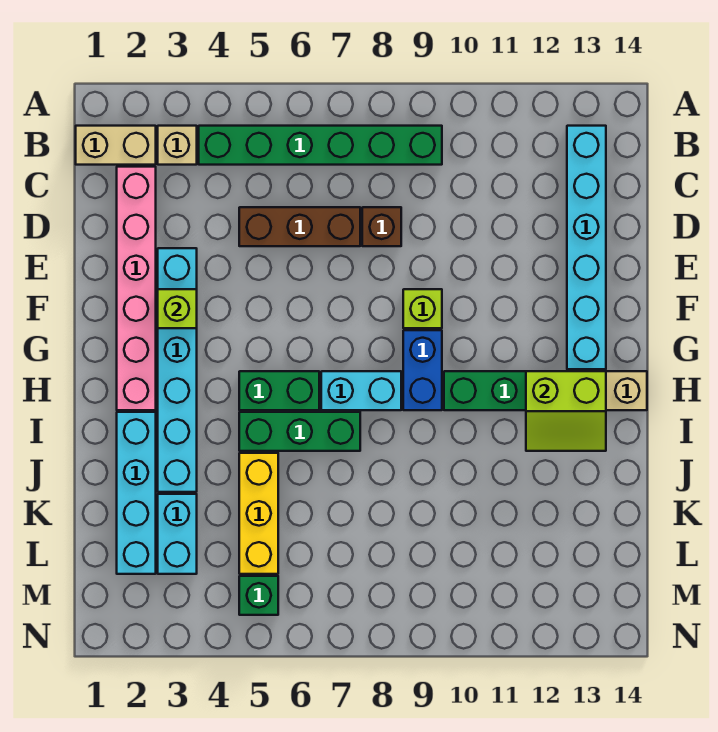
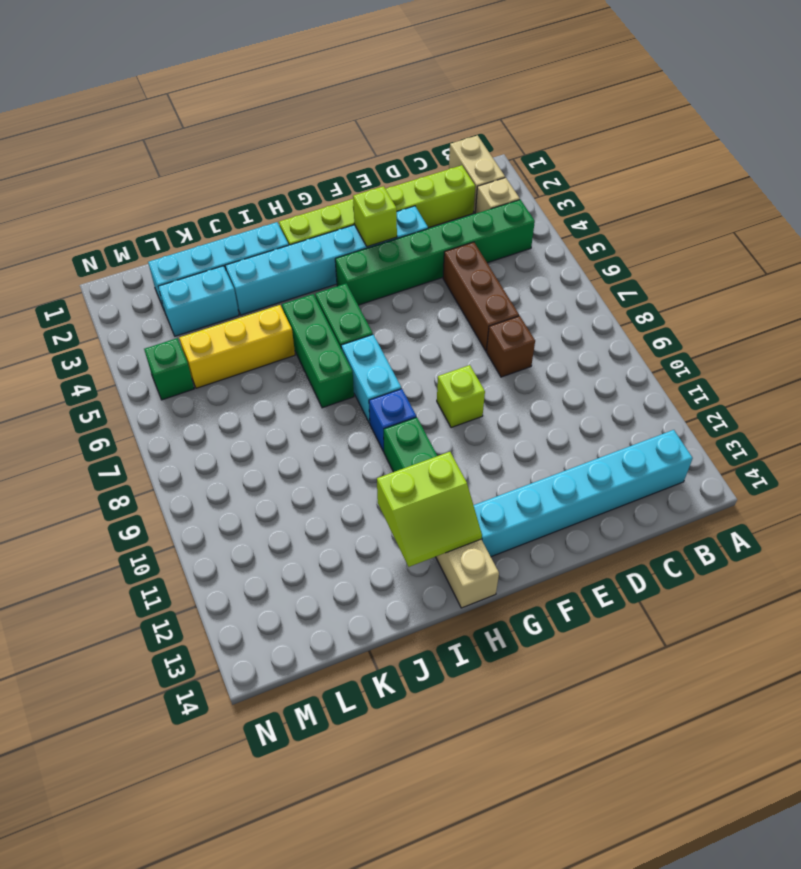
green 1x6 brick [199,126,442,165] -> green 1x6 brick turned to [335,200,535,305]
pink 1x6 brick [117,167,156,410] -> lime 1x6 brick [279,165,475,245]
blue 1x2 brick [403,330,442,410] -> blue 1x1 brick [369,389,416,452]
lime 2x2 slope [526,371,606,451] -> lime 2x2 slope turned to [377,452,482,567]

